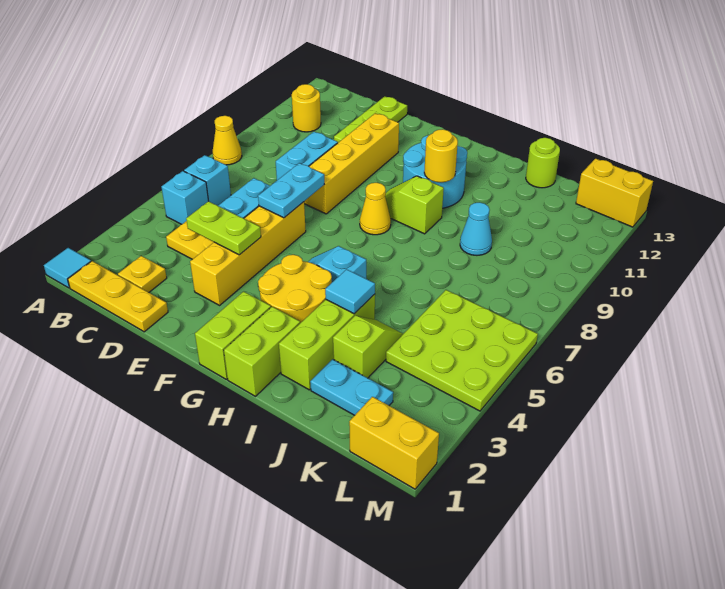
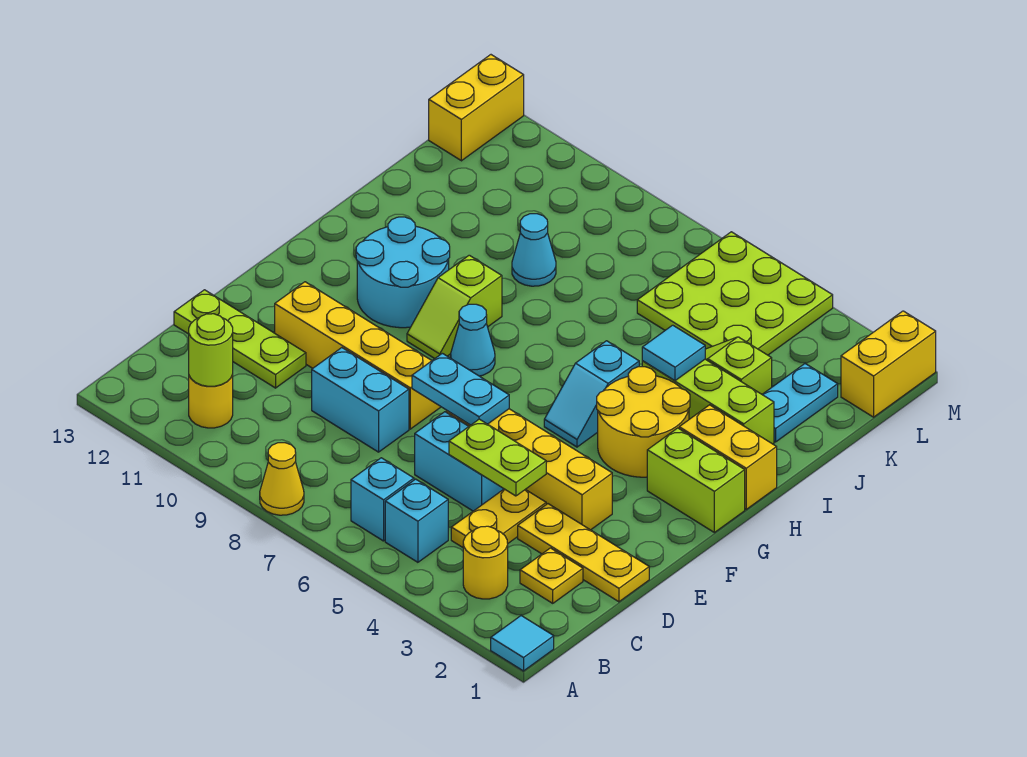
yellow 1x3 plate [68,261,168,332] -> yellow 1x3 plate turned to [518,504,649,602]
lime 1x2 plate [186,201,261,255] -> lime 1x2 plate turned to [449,419,546,496]
yellow 1x1 cone [360,183,391,235] -> cyan 1x1 cone [451,304,495,376]
lime 1x2 brick [224,307,300,396] -> yellow 1x2 brick [679,405,777,509]
yellow 1x1 round brick [424,129,458,182] -> yellow 1x1 round brick moved to [463,526,508,599]
lime 1x1 round brick [526,138,560,188] -> lime 1x1 round brick moved to [189,314,233,386]

